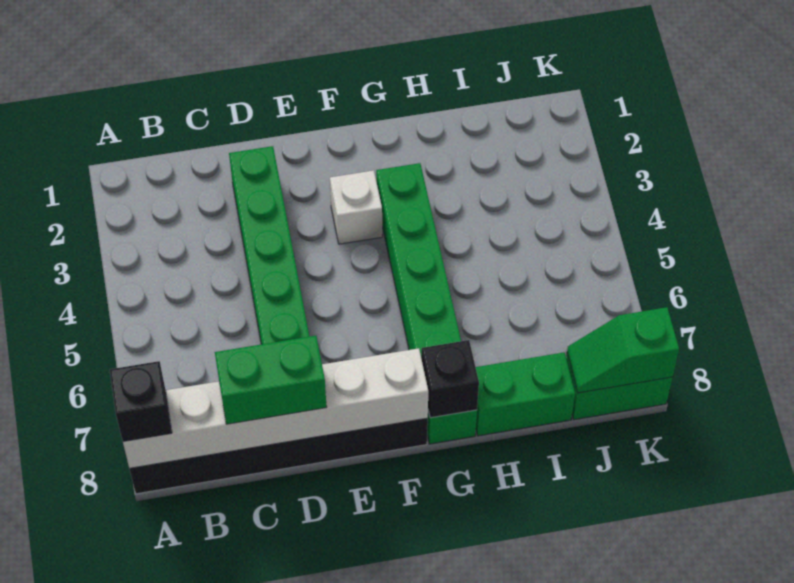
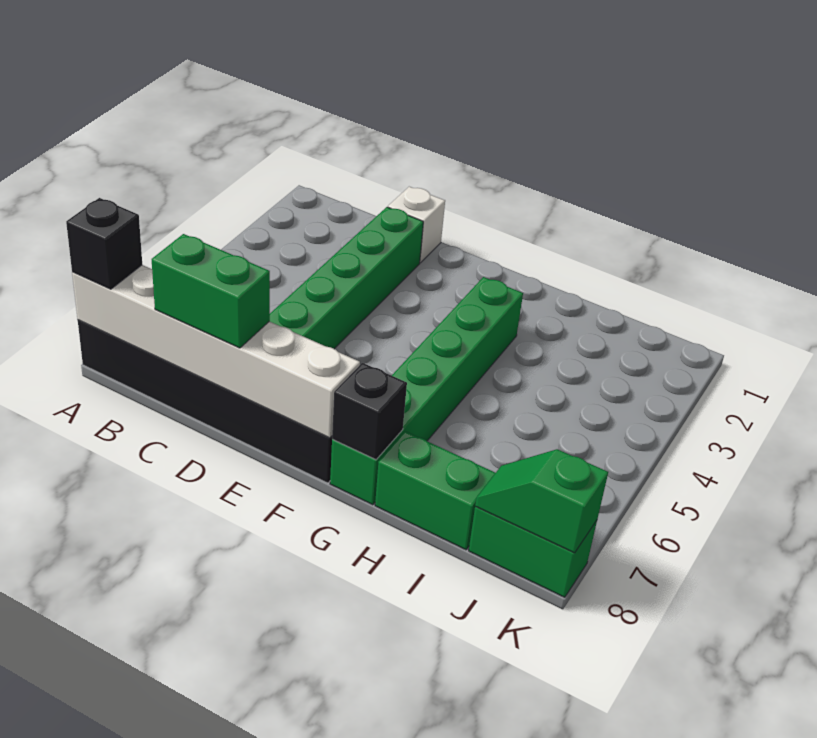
white 1x1 brick [330,170,382,244] -> white 1x1 brick moved to [388,187,445,263]

